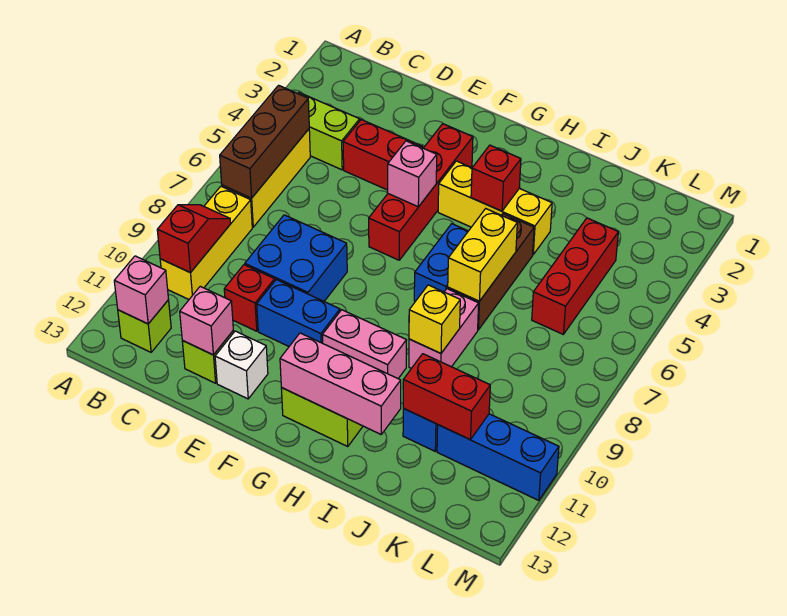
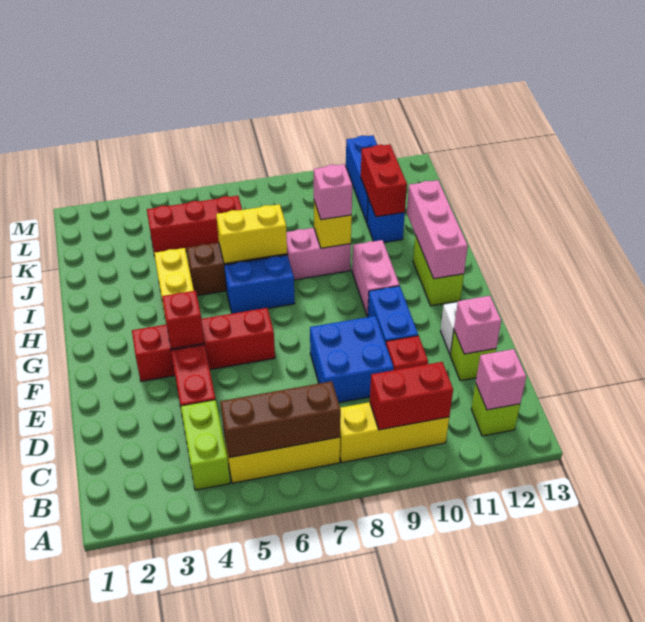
red 1x2 slope [157,205,231,273] -> red 1x2 brick [370,362,453,430]
pink 1x1 brick [388,141,437,207] -> pink 1x1 brick moved to [314,164,352,220]
red 1x1 brick [471,145,521,211] -> red 1x1 brick moved to [162,291,204,349]

